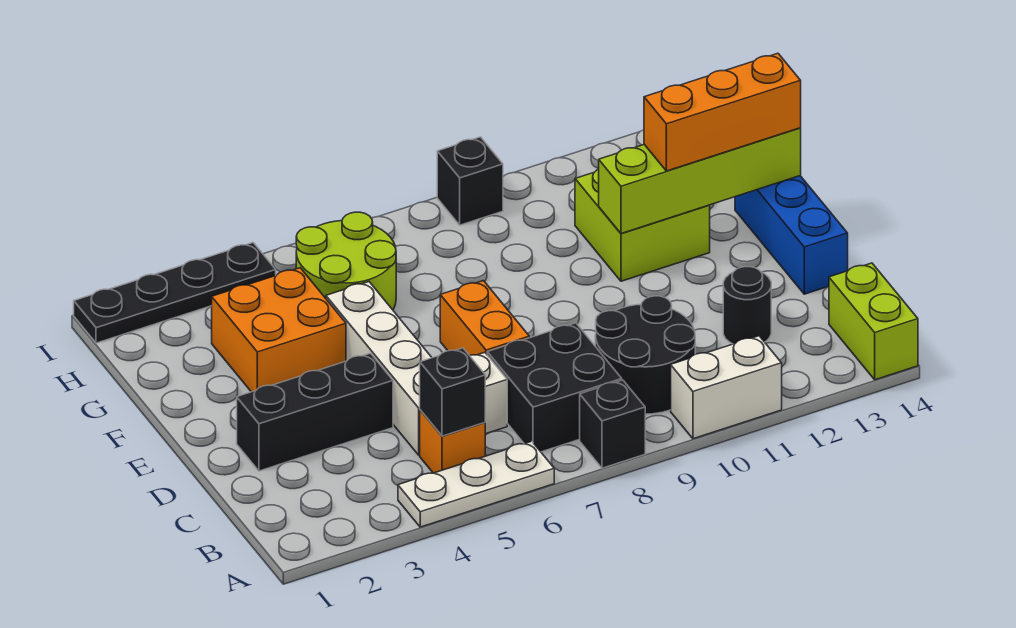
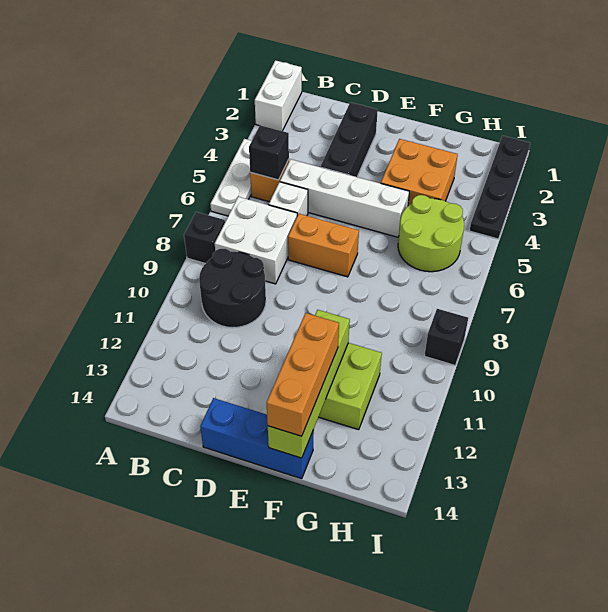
white 1x2 brick [671,336,782,439] -> white 1x2 brick moved to [255,60,302,131]
lime 1x2 brick [829,263,918,380] -> none
black 2x2 brick [487,323,622,452] -> white 2x2 brick [215,197,297,284]
black 1x1 round brick [723,266,771,344] -> none

